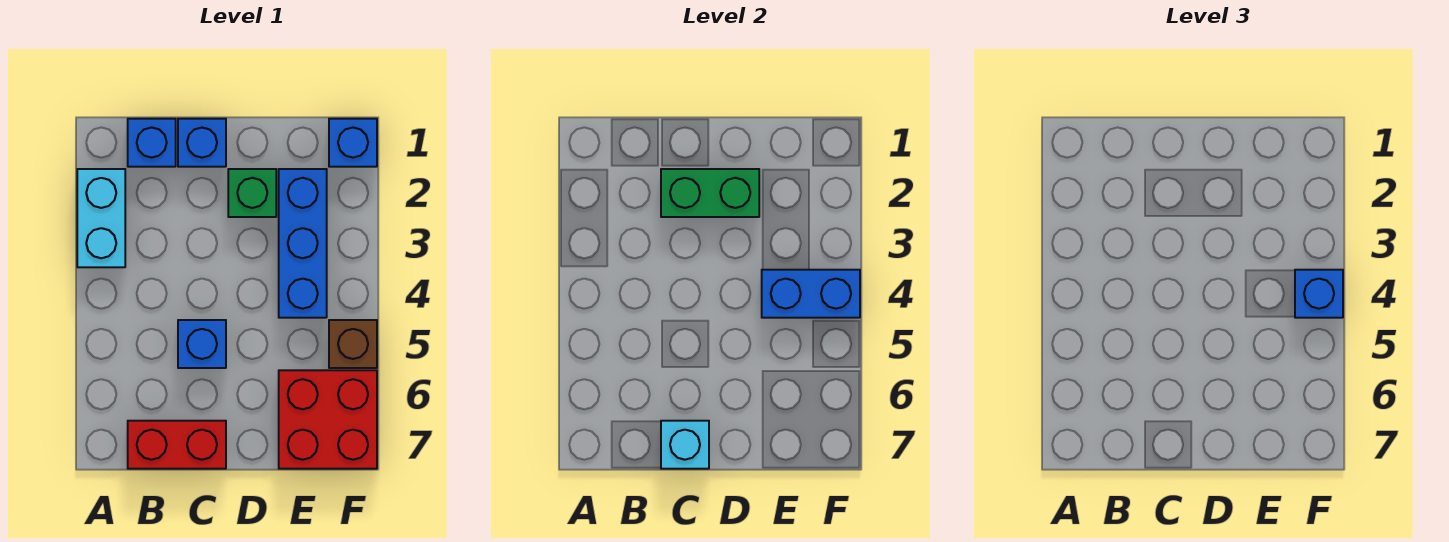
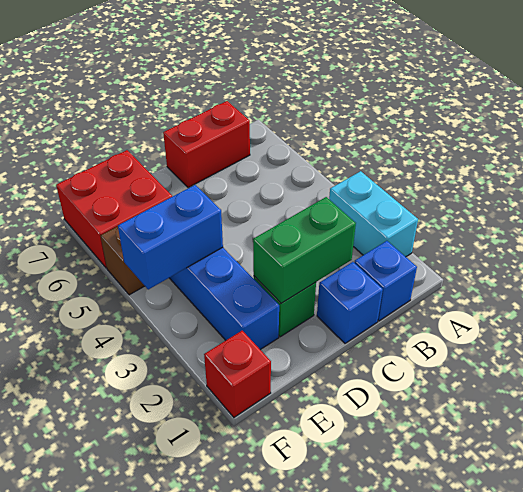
blue 1x1 brick [178,320,226,368] -> none
cyan 1x1 brick [661,421,709,469] -> none
blue 1x1 brick [329,119,377,167] -> red 1x1 brick [204,331,271,417]
blue 1x1 brick [1295,270,1343,318] -> none

